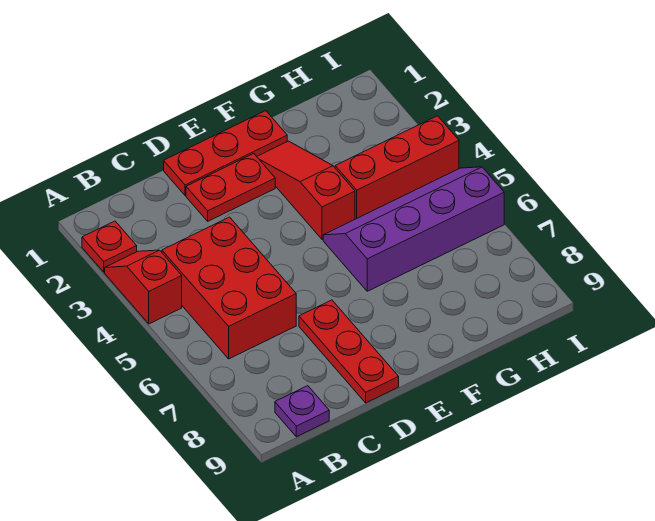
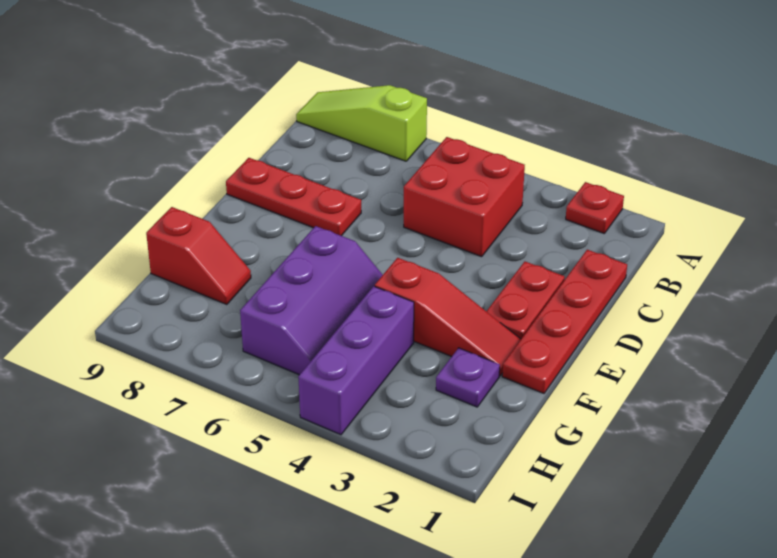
red 1x2 slope [105,250,182,324] -> red 1x2 slope moved to [146,207,251,305]
none -> lime 1x3 slope [296,85,427,161]
red 2x3 brick [162,217,296,359] -> red 2x2 brick [404,137,525,257]
purple 1x1 plate [275,386,329,437] -> purple 1x1 plate moved to [436,348,500,407]
red 1x3 plate [164,111,287,195] -> red 1x4 plate [502,250,627,393]
purple 2x4 slope [323,167,504,291] -> purple 2x3 slope [240,226,382,375]
red 1x3 brick [335,116,459,219] -> purple 1x3 brick [298,286,414,435]

